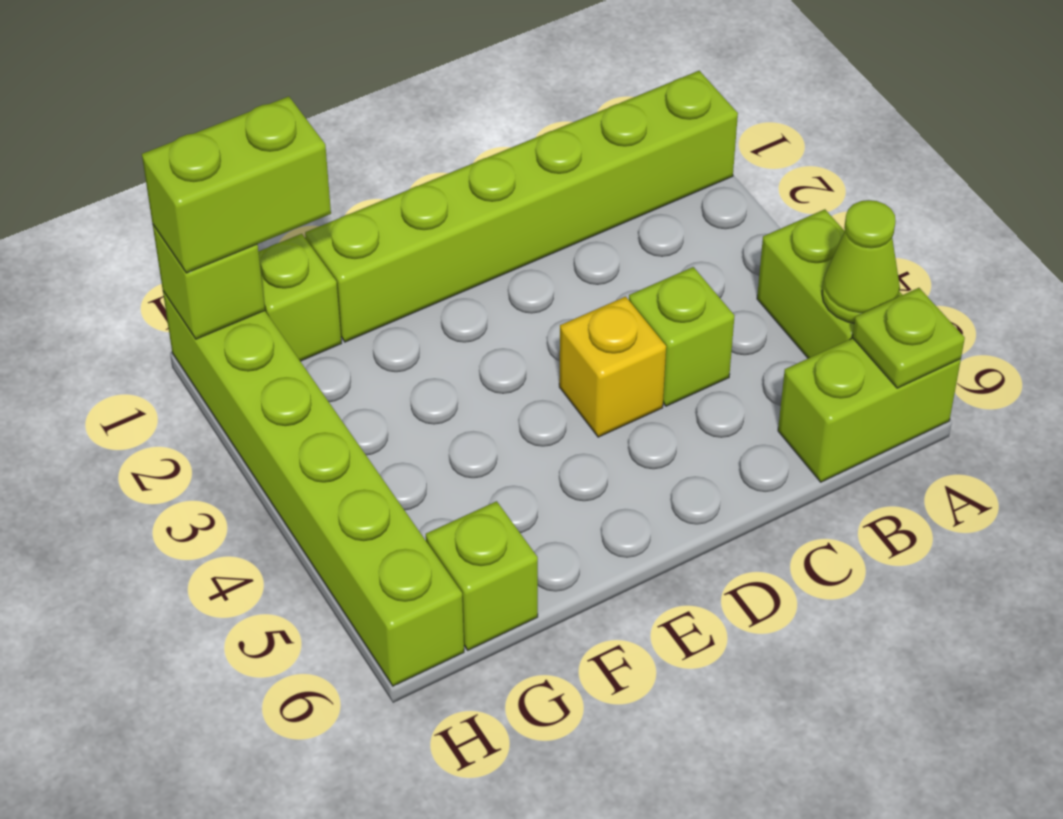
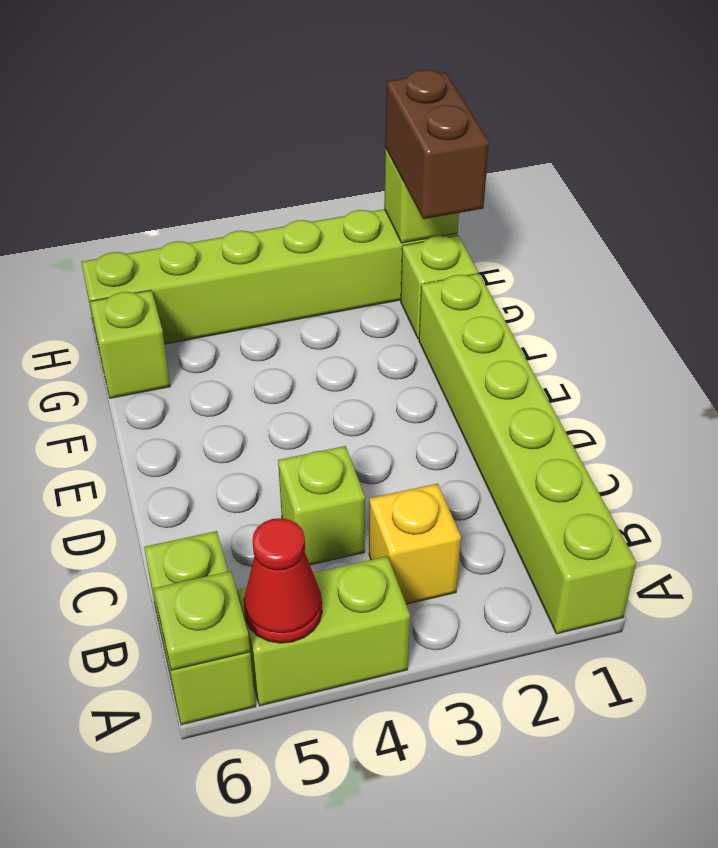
lime 1x1 cone [822,200,900,323] -> red 1x1 cone [244,518,322,643]
yellow 1x1 brick [559,297,666,437] -> yellow 1x1 brick moved to [369,484,461,604]
lime 1x2 brick [142,96,331,273] -> brown 1x2 brick [385,70,489,219]

